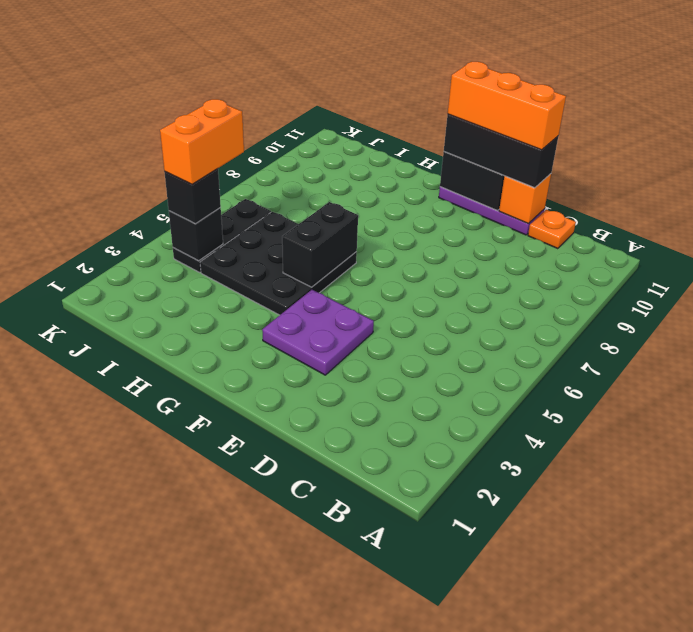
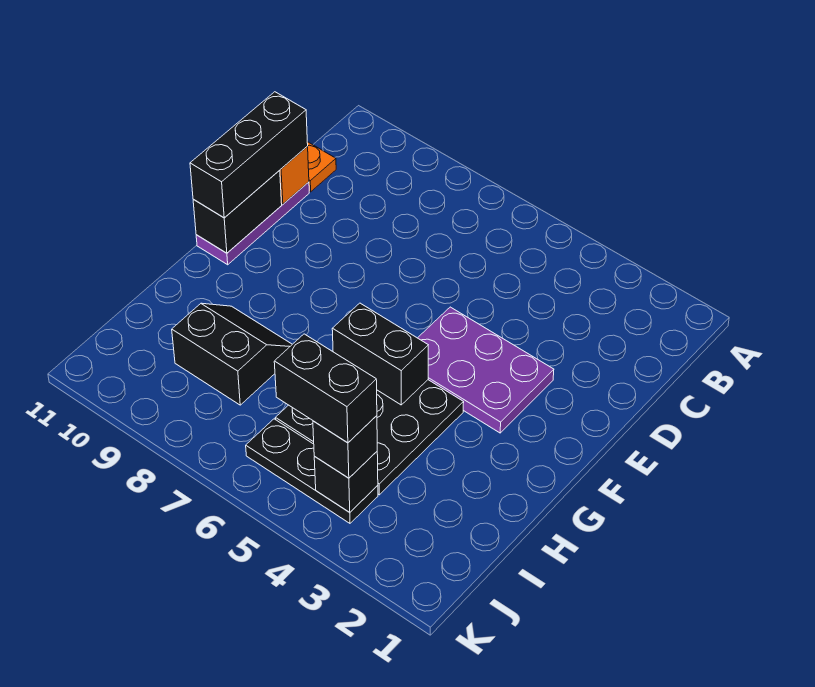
orange 1x3 brick [448,62,566,150] -> none
purple 2x2 plate [262,290,374,375] -> purple 2x3 plate [418,307,554,433]
none -> black 2x2 slope [172,303,292,405]
orange 1x2 brick [160,99,244,184] -> black 1x2 brick [274,334,377,443]

